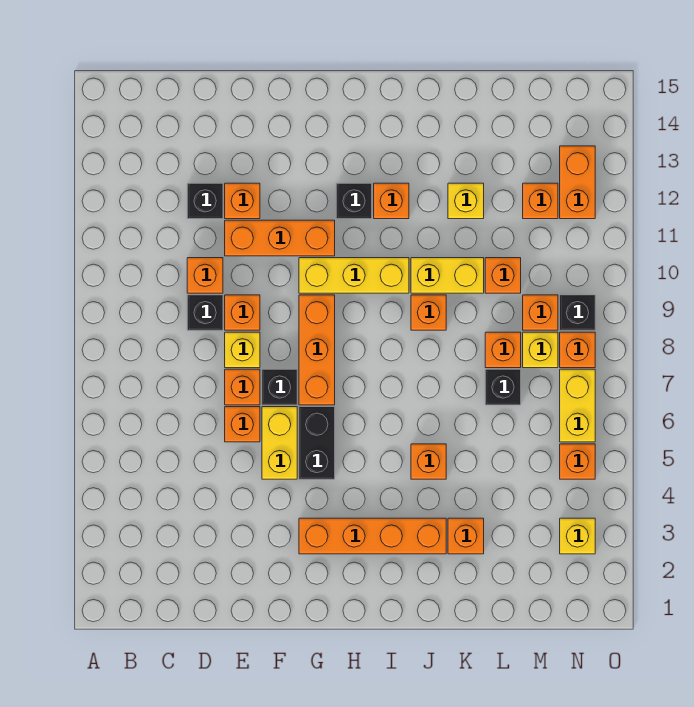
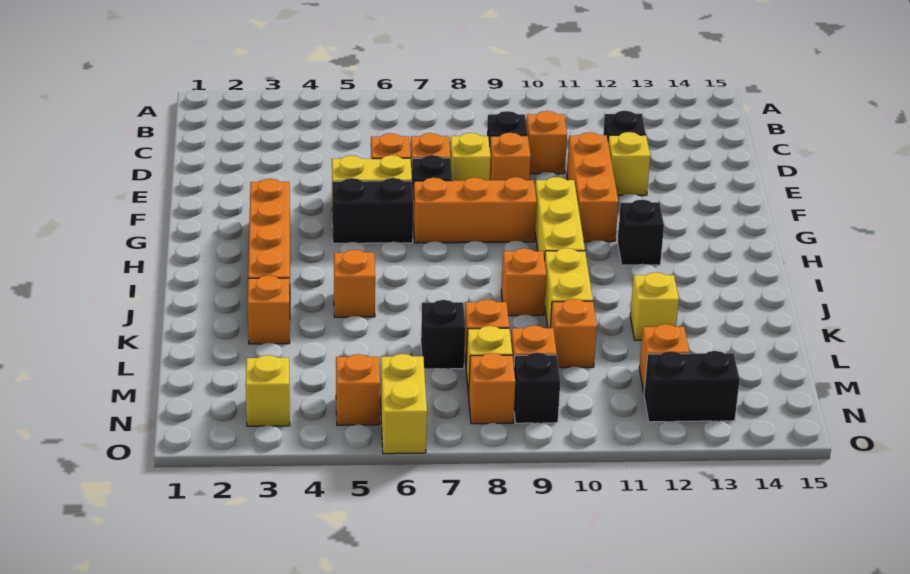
orange 1x1 brick [225,183,260,219] -> yellow 1x1 brick [608,132,650,195]
orange 1x1 brick [374,183,409,219] -> none
yellow 1x2 brick [560,369,595,442] -> yellow 1x2 brick turned to [380,354,427,454]
orange 1x2 brick [560,146,595,219] -> black 1x2 brick [644,351,740,422]

